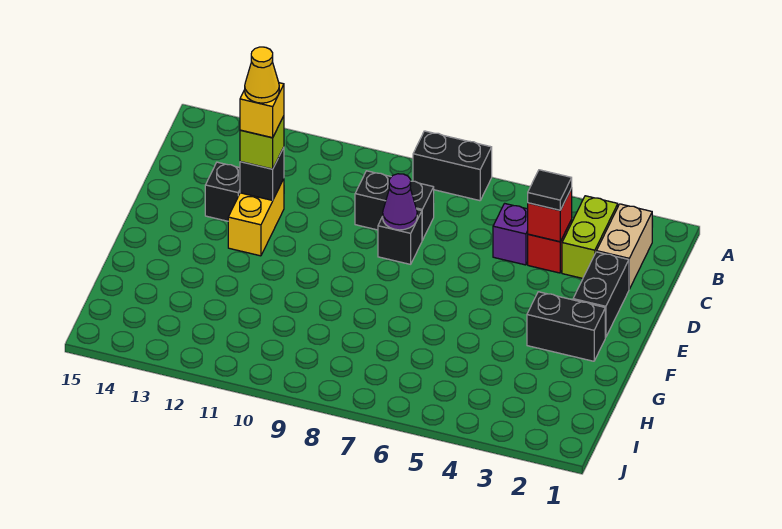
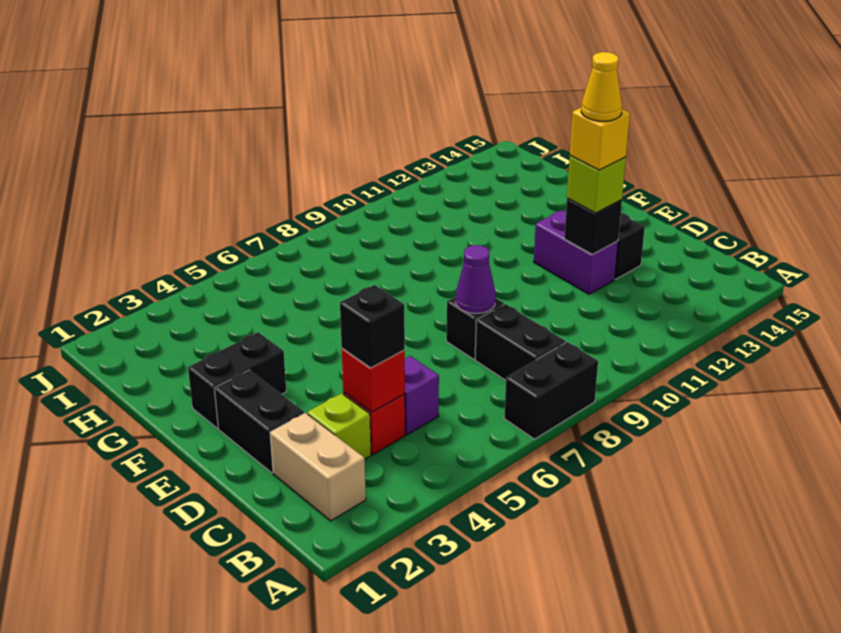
lime 1x2 brick [562,196,618,278] -> lime 1x1 brick [307,393,371,459]
black 1x1 tile [528,170,572,210] -> black 1x1 brick [340,285,405,368]
black 1x2 brick [355,171,434,240] -> black 1x2 brick turned to [475,304,566,380]
yellow 1x2 brick [228,179,284,256] -> purple 1x2 brick [534,210,618,294]

